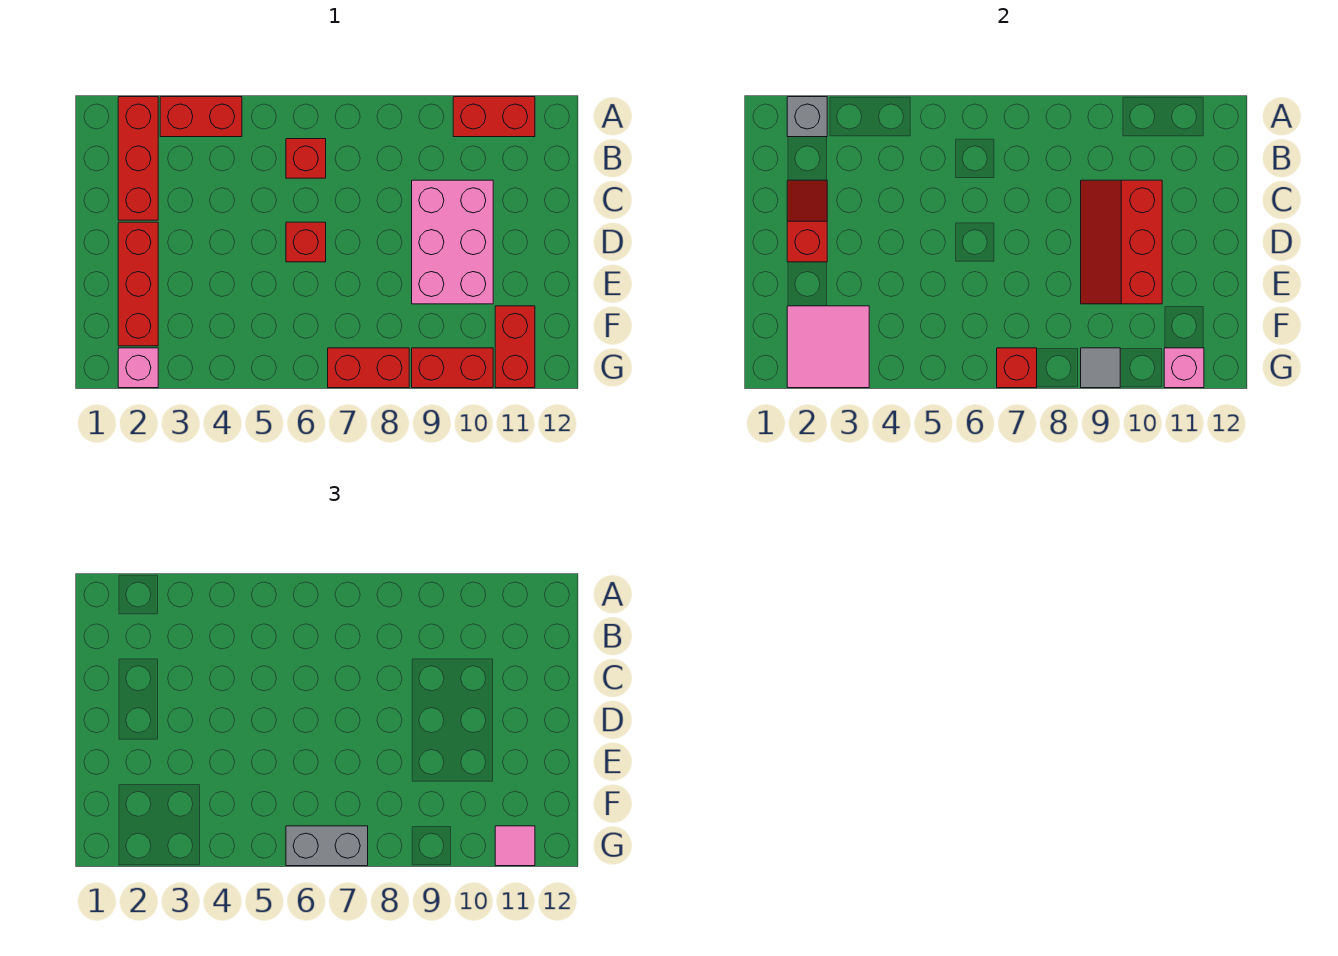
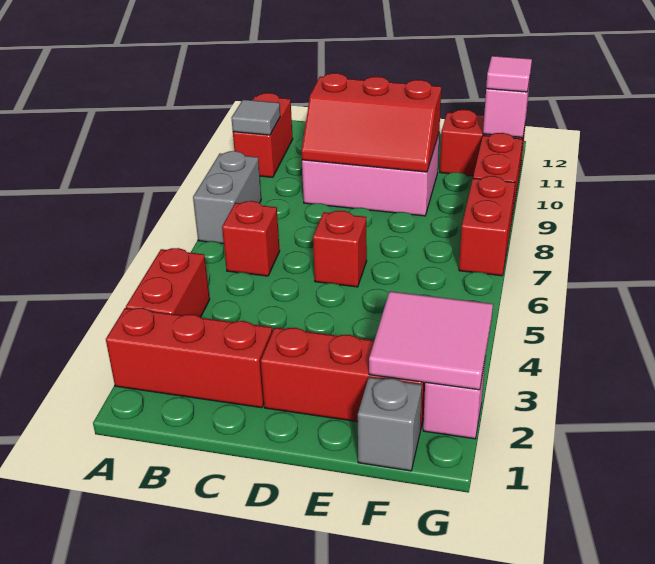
grey 1x1 brick [787,97,827,137] -> grey 1x1 brick moved to [358,377,422,471]
red 1x2 slope [787,180,827,262] -> none
grey 1x2 brick [286,826,368,866] -> grey 1x2 brick moved to [193,151,261,244]
red 1x1 brick [997,348,1037,388] -> none
grey 1x1 tile [1081,348,1120,388] -> grey 1x1 tile moved to [232,100,280,135]

